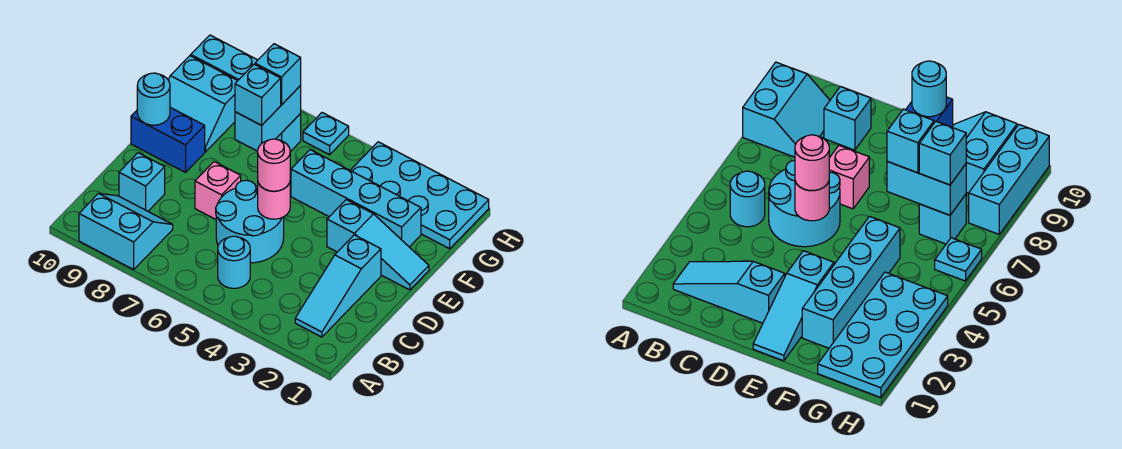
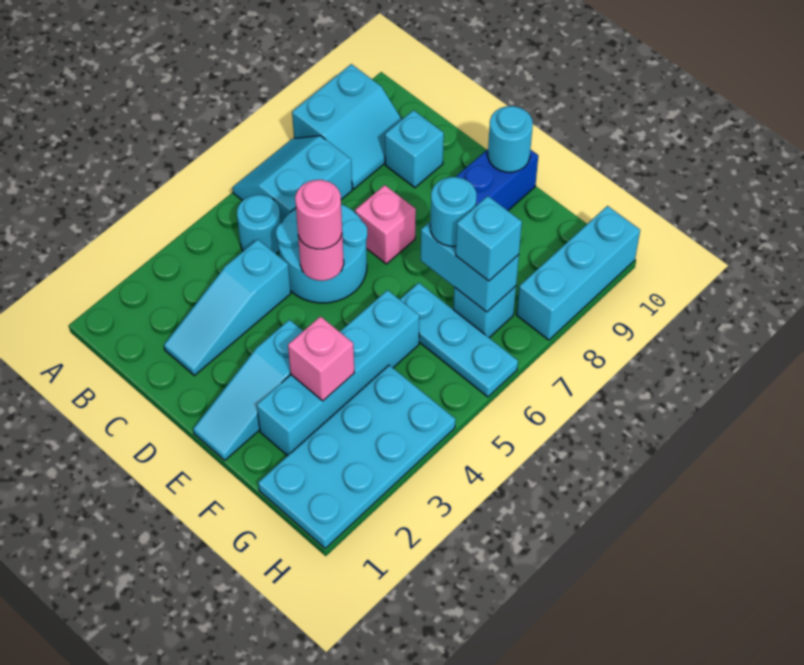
cyan 1x3 slope [295,235,381,337] -> cyan 1x3 slope turned to [164,239,291,375]
none -> pink 1x1 brick [288,316,354,401]
cyan 1x1 brick [235,64,281,125] -> cyan 1x1 round brick [430,177,477,246]
cyan 2x2 slope [168,56,238,152] -> cyan 2x2 slope moved to [232,136,352,223]
cyan 1x1 plate [303,113,349,155] -> cyan 1x3 plate [400,283,518,397]

